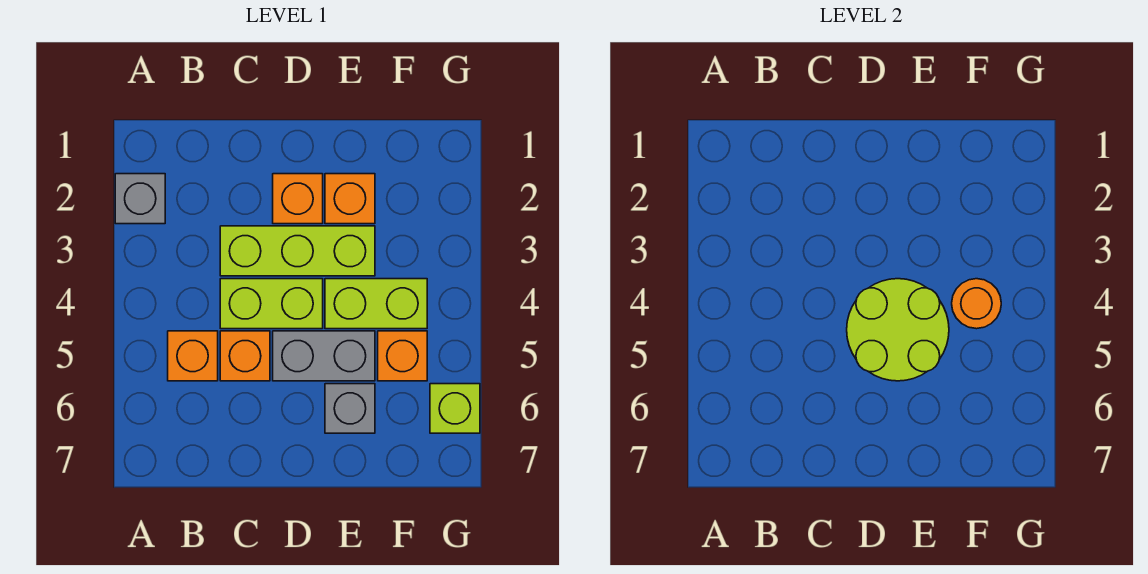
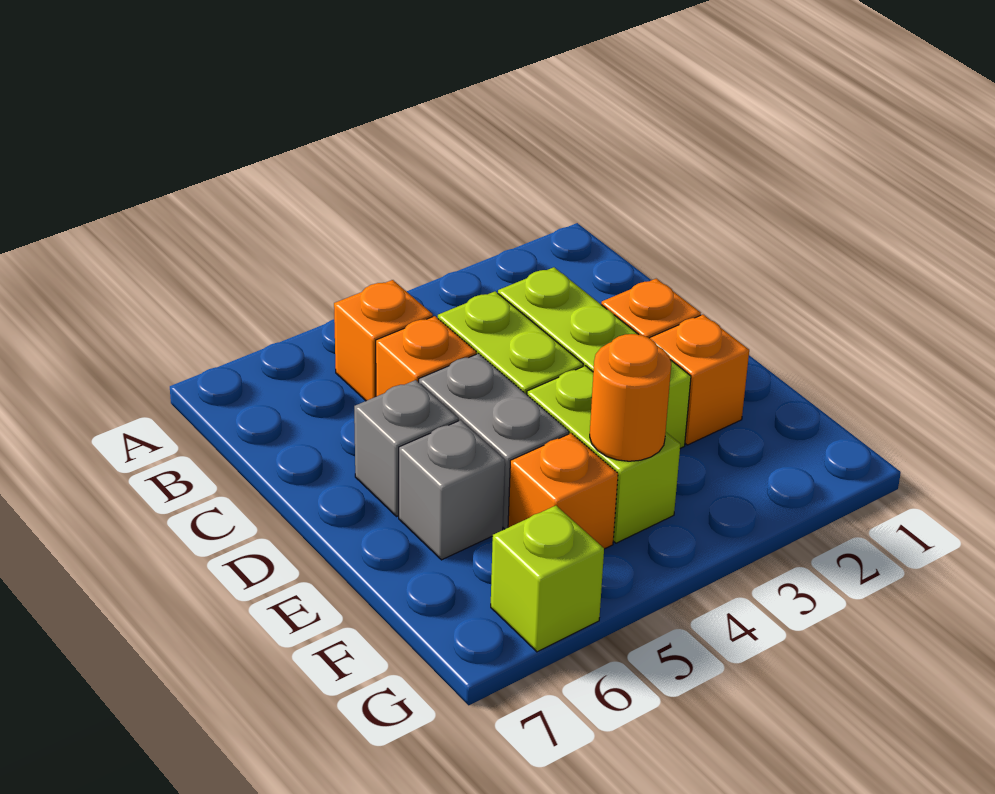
grey 1x1 brick [115,174,165,224] -> grey 1x1 brick moved to [354,380,458,517]
lime 2x2 round brick [847,279,949,381] -> none

